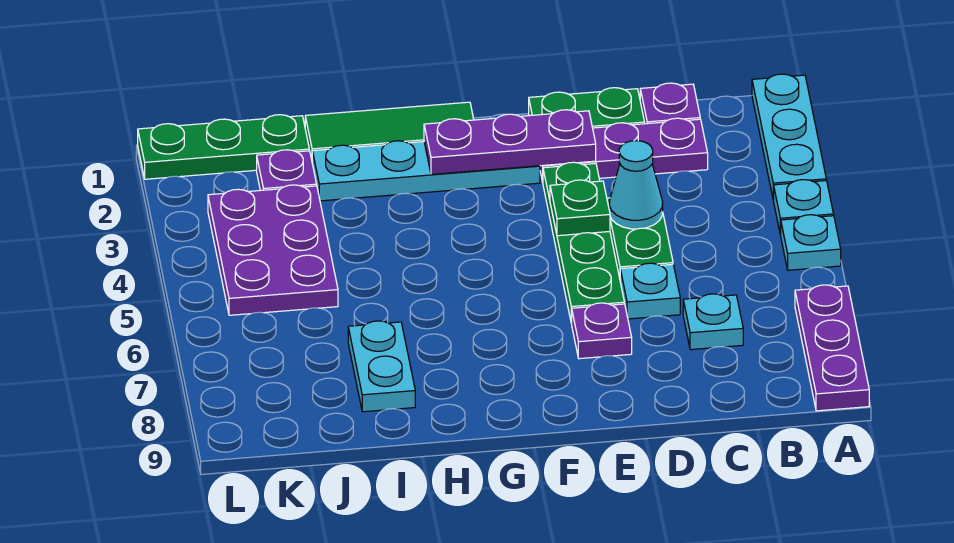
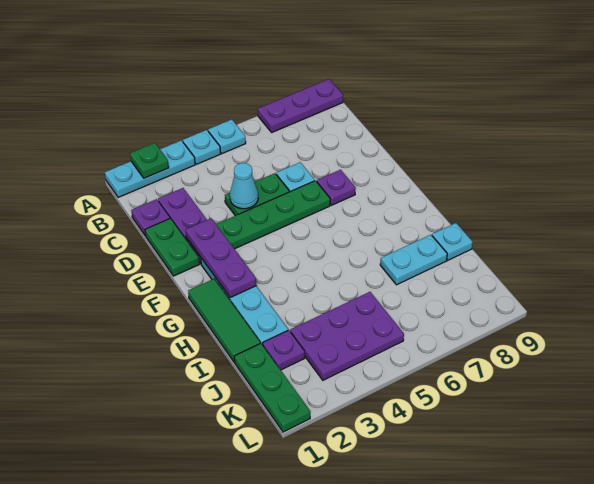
cyan 1x1 plate [683,294,743,350] -> cyan 1x1 plate moved to [432,223,473,260]
green 1x1 plate [550,180,610,236] -> green 1x1 plate moved to [130,143,169,178]

